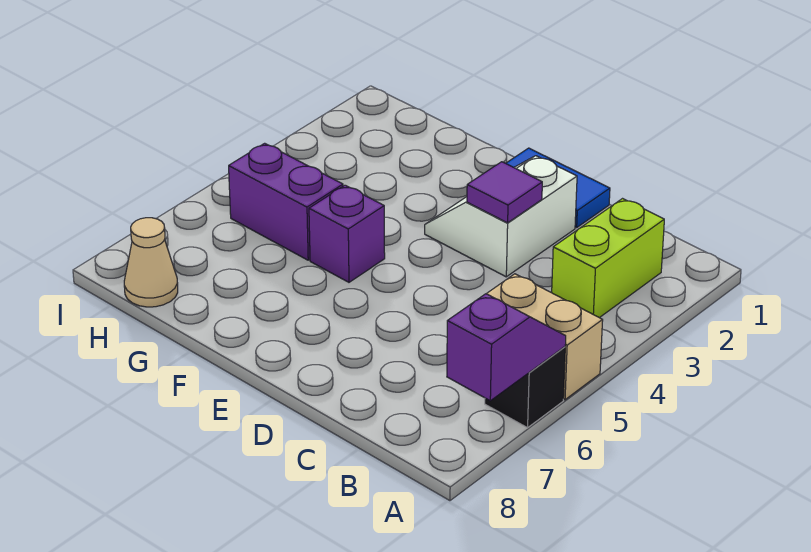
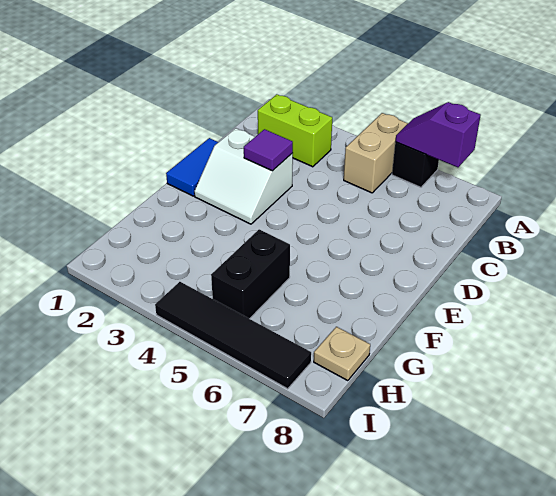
purple 1x1 brick [309,185,385,282] -> none
purple 1x2 brick [229,143,343,260] -> black 1x2 brick [211,229,290,319]
tan 1x1 cone [124,218,178,307] -> tan 1x1 plate [314,327,370,381]
none -> black 1x4 tile [155,282,311,389]

